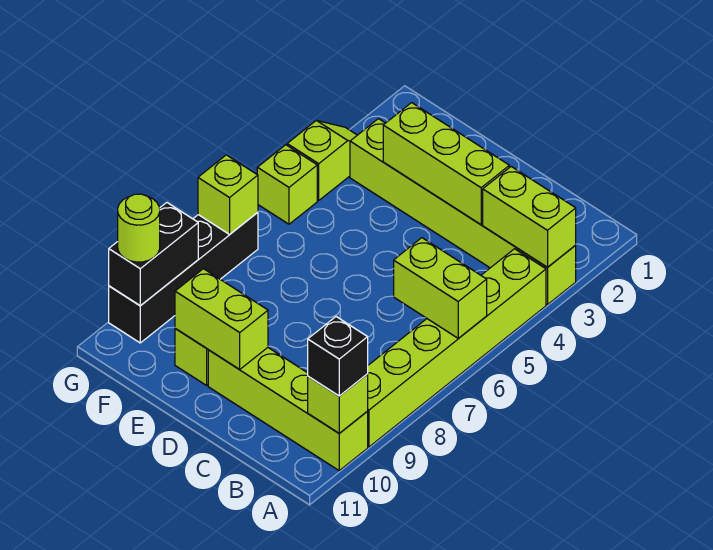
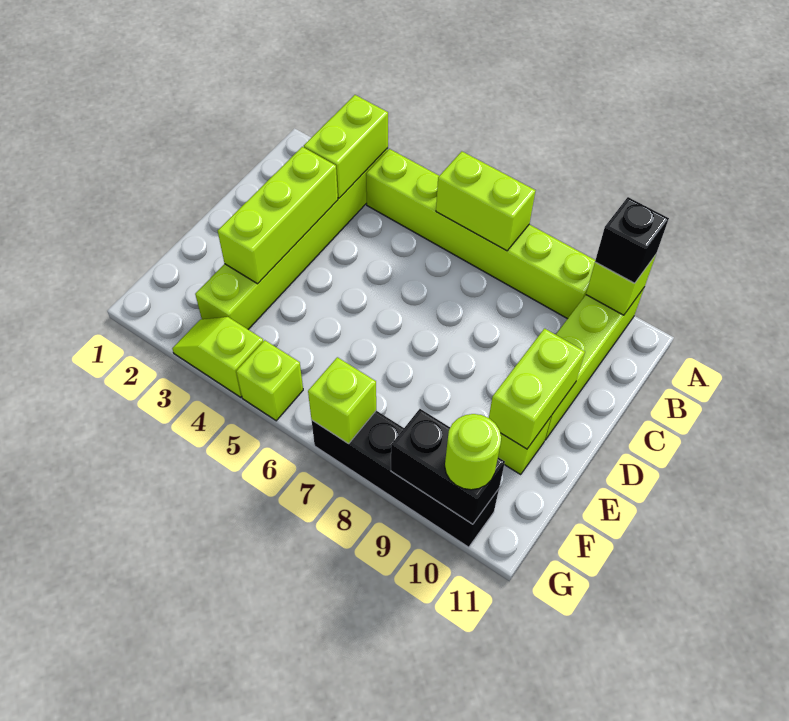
lime 1x2 brick [394,238,487,338] -> lime 1x2 brick turned to [436,152,535,251]

